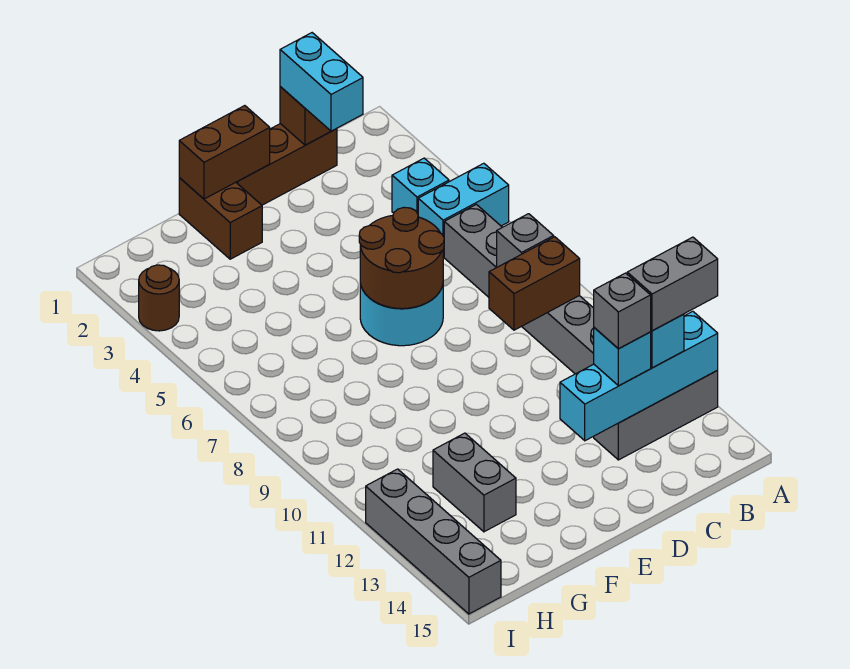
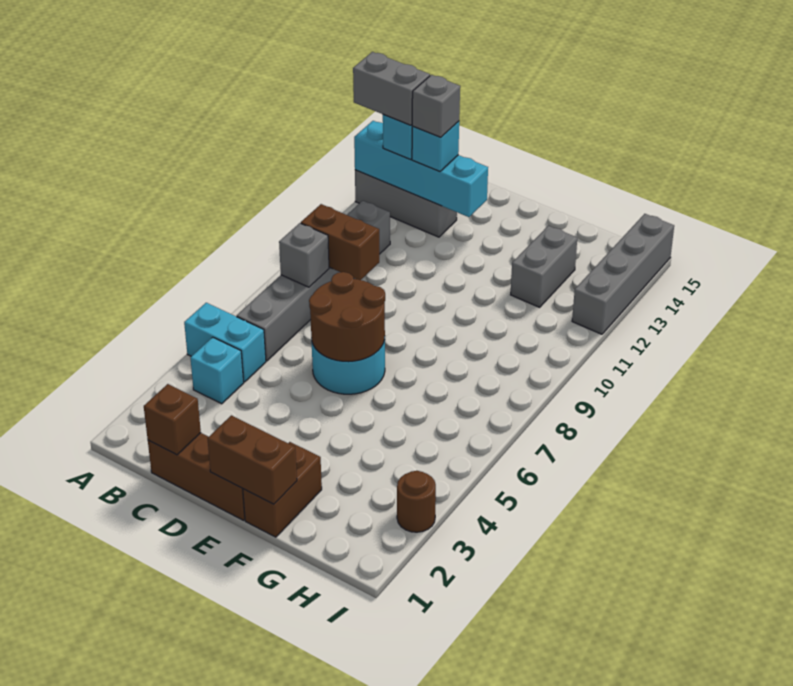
cyan 1x2 brick [280,33,363,131] -> none

